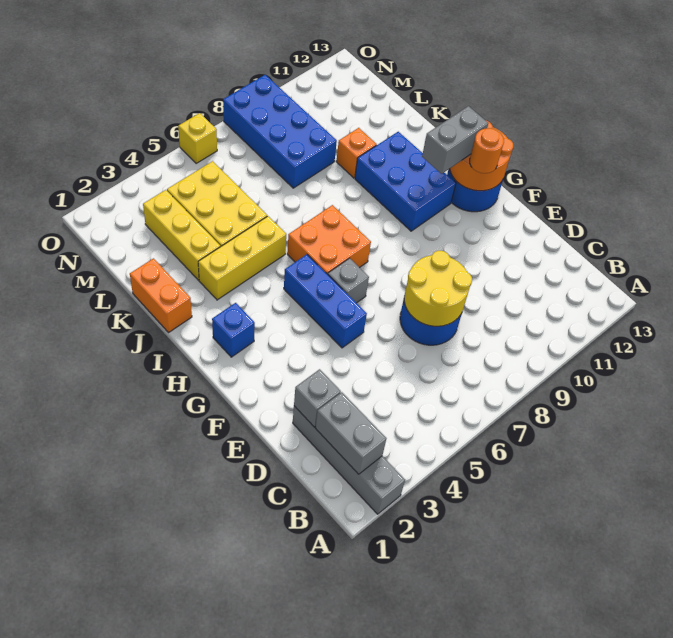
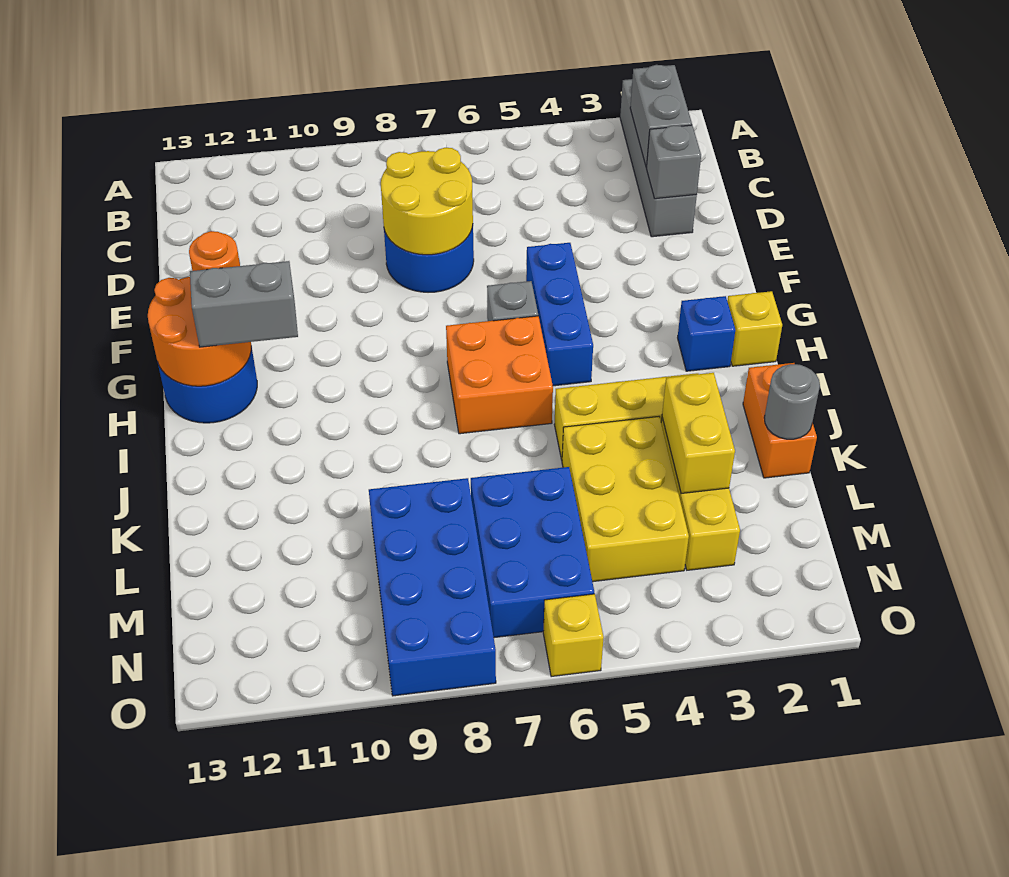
none -> yellow 1x1 brick [727,291,782,366]
blue 2x3 brick [355,132,456,231] -> blue 2x3 brick moved to [471,467,594,638]
none -> grey 1x1 round brick [764,364,820,439]
none -> yellow 1x2 brick [662,373,735,494]
orange 1x1 brick [336,128,377,178] -> none

